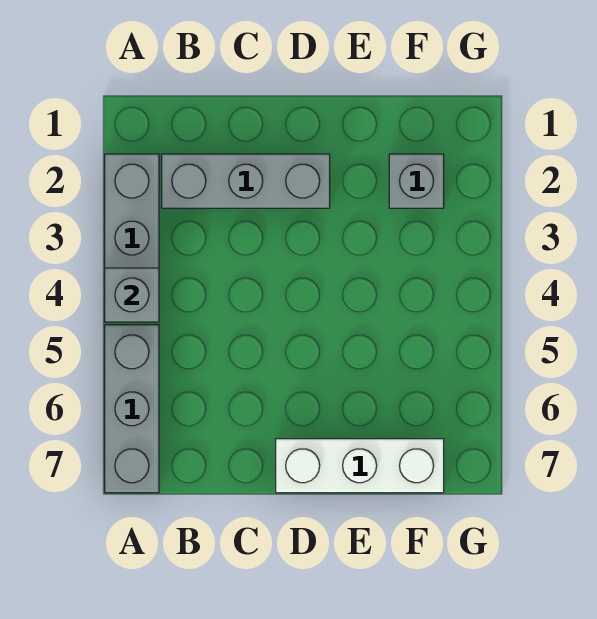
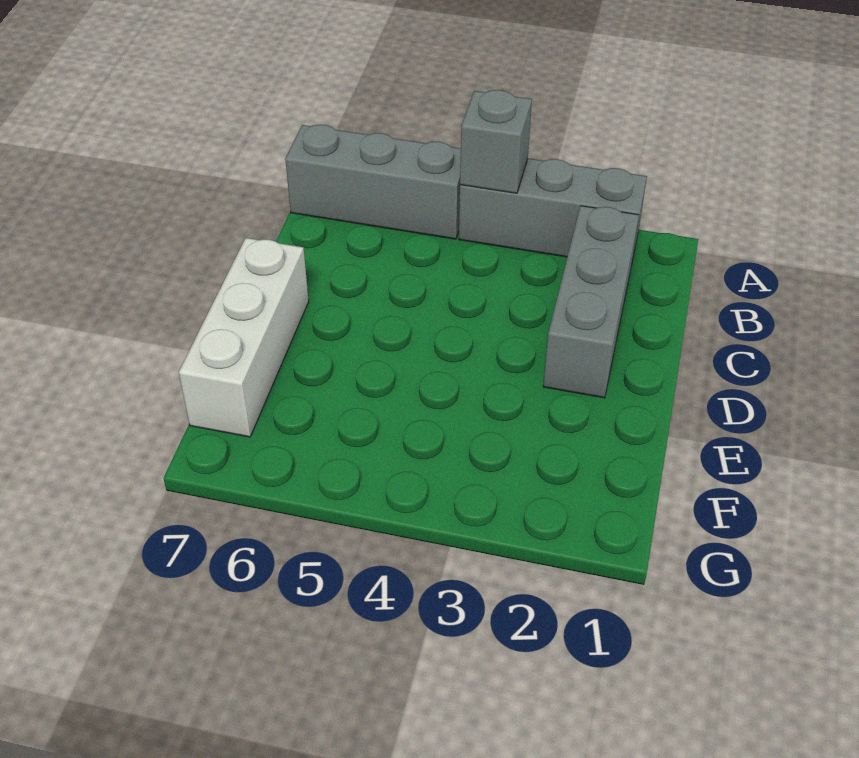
grey 1x1 brick [389,154,444,208] -> none

